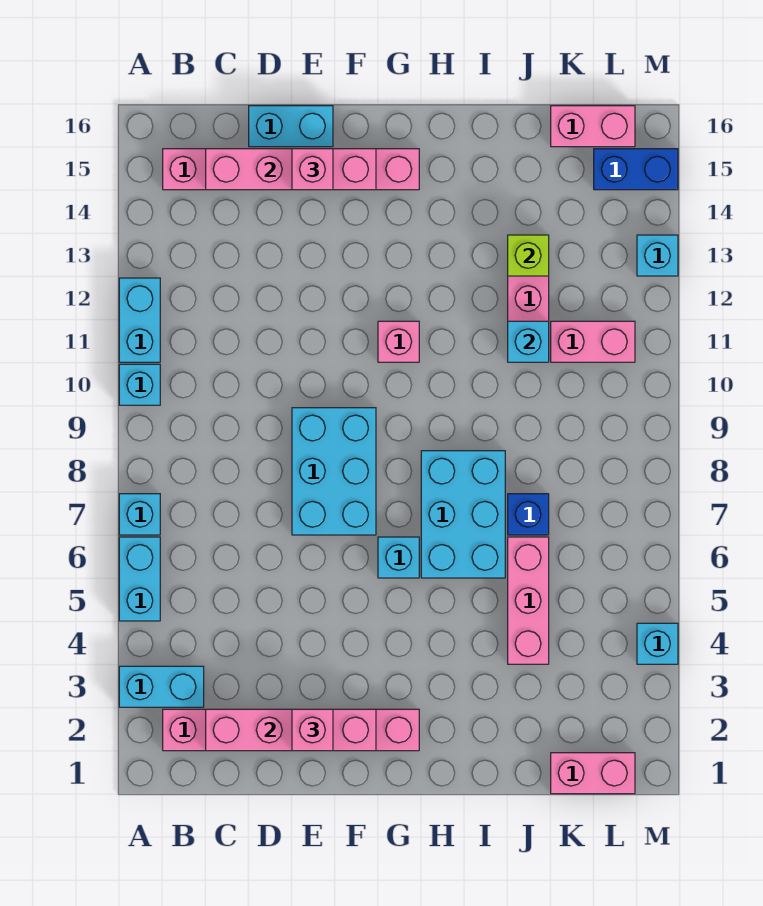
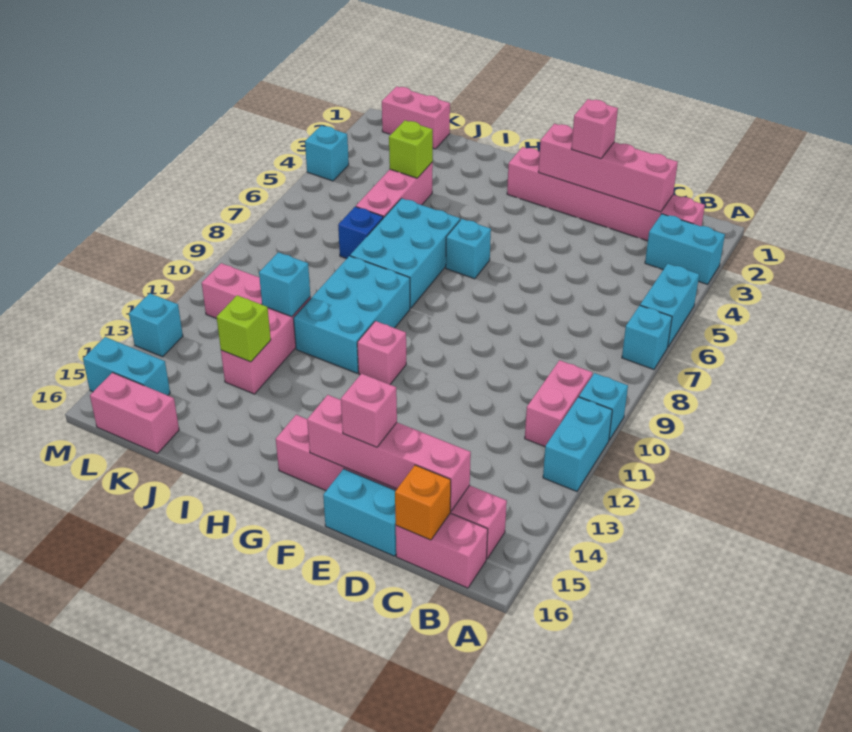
none -> pink 1x2 brick [525,360,593,447]
none -> pink 1x2 brick [396,513,488,588]
none -> orange 1x1 brick [395,465,451,540]
cyan 2x3 brick [292,408,376,535] -> cyan 2x3 brick moved to [293,256,410,373]
none -> lime 1x1 brick [389,120,433,178]
blue 1x2 brick [594,149,678,190] -> cyan 1x2 brick [83,337,170,395]

